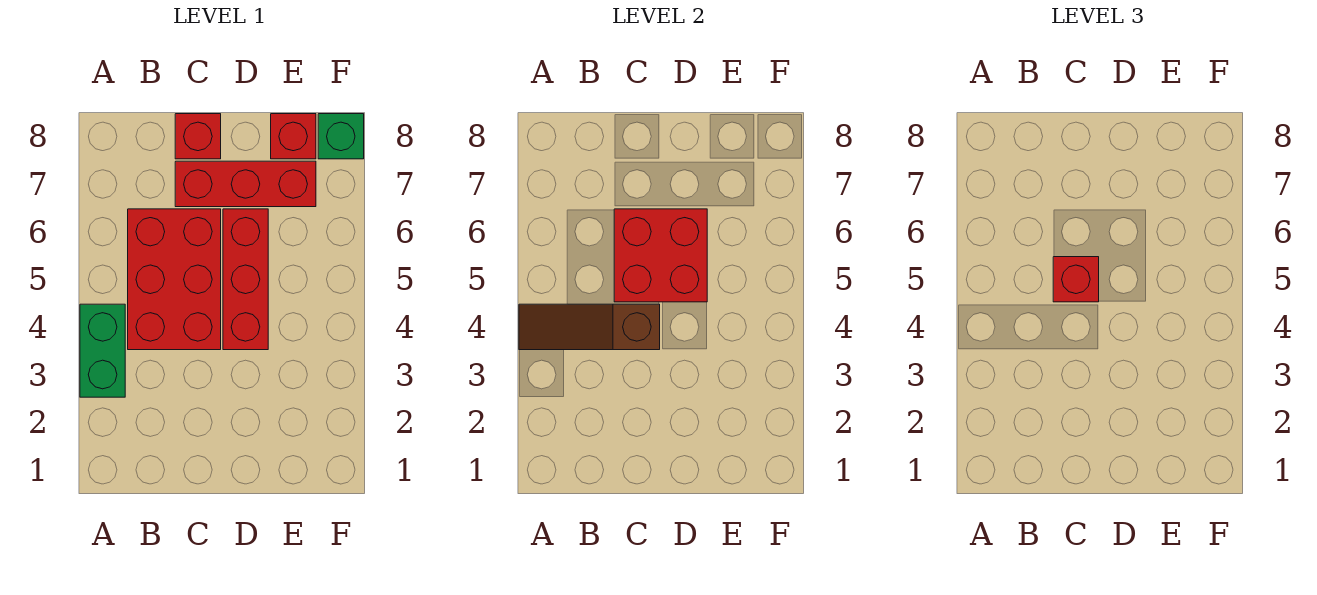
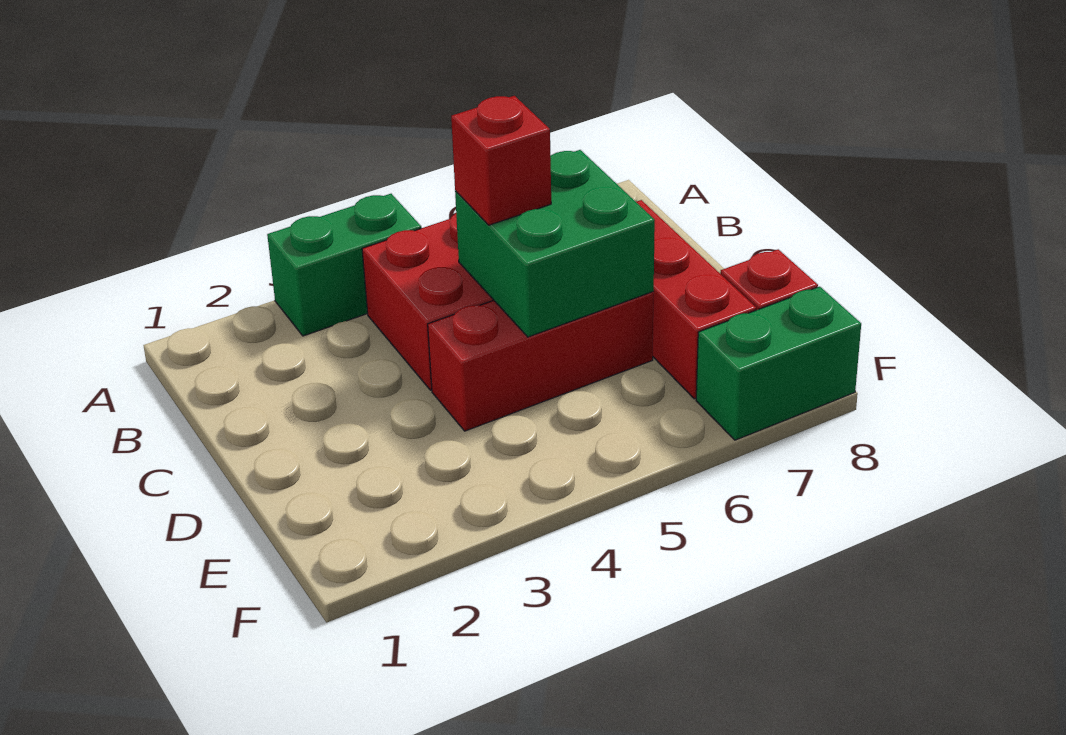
brown 1x3 slope [519,304,660,350] -> none
red 2x2 brick [614,209,707,302] -> green 2x2 brick [455,150,655,337]
red 1x1 brick [175,114,221,159] -> none
green 1x1 brick [318,114,364,159] -> green 1x2 brick [696,287,861,440]

